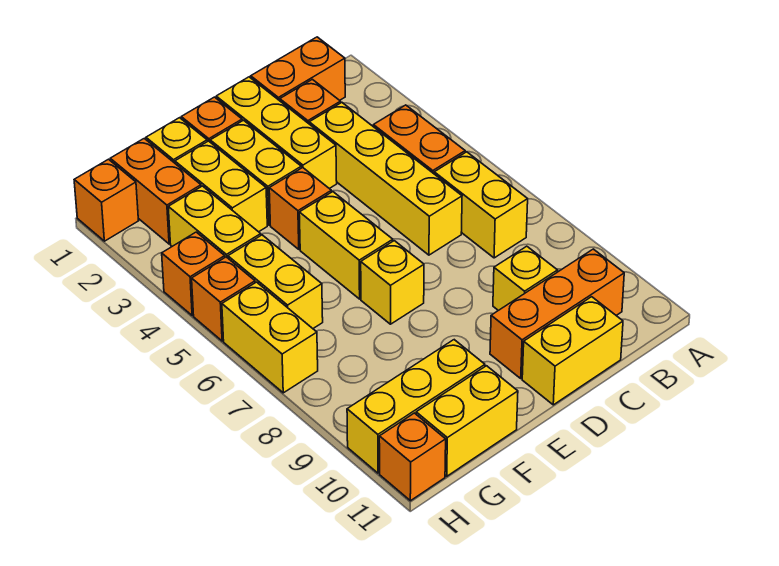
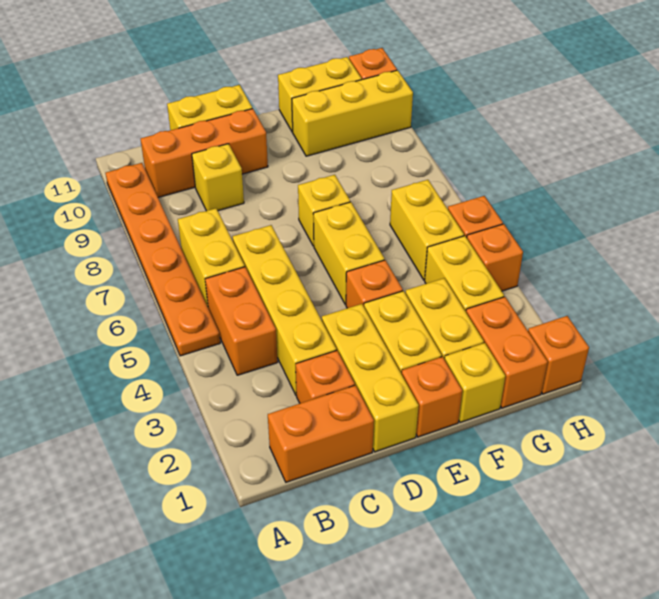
none -> orange 1x6 plate [106,163,220,356]
yellow 1x2 brick [222,282,318,393] -> none

